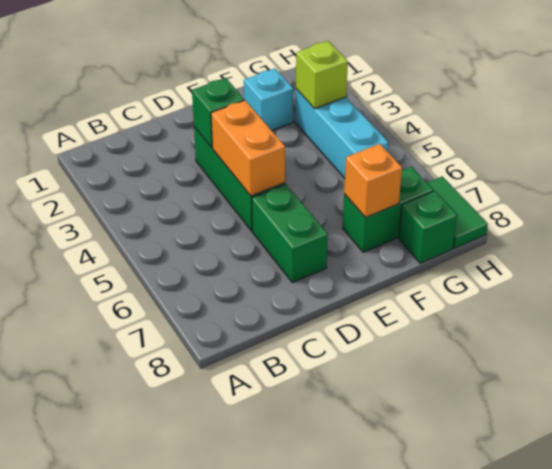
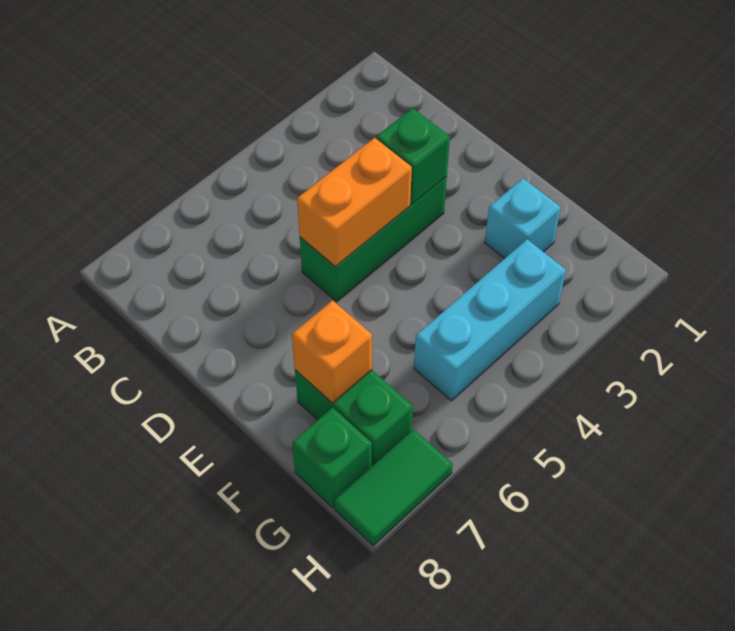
green 1x2 brick [252,184,328,283] -> none
lime 1x1 brick [296,41,348,109] -> none

